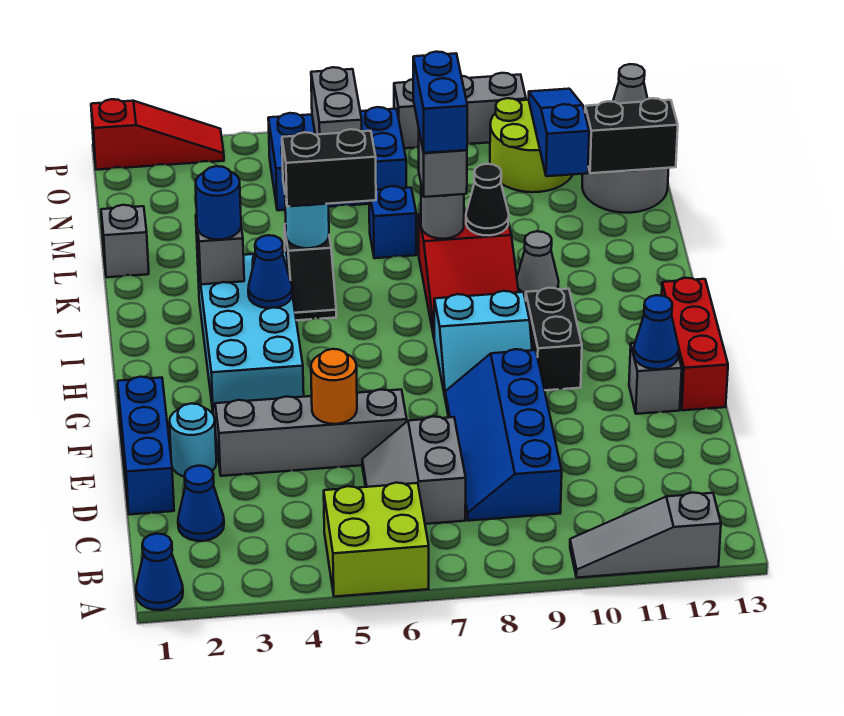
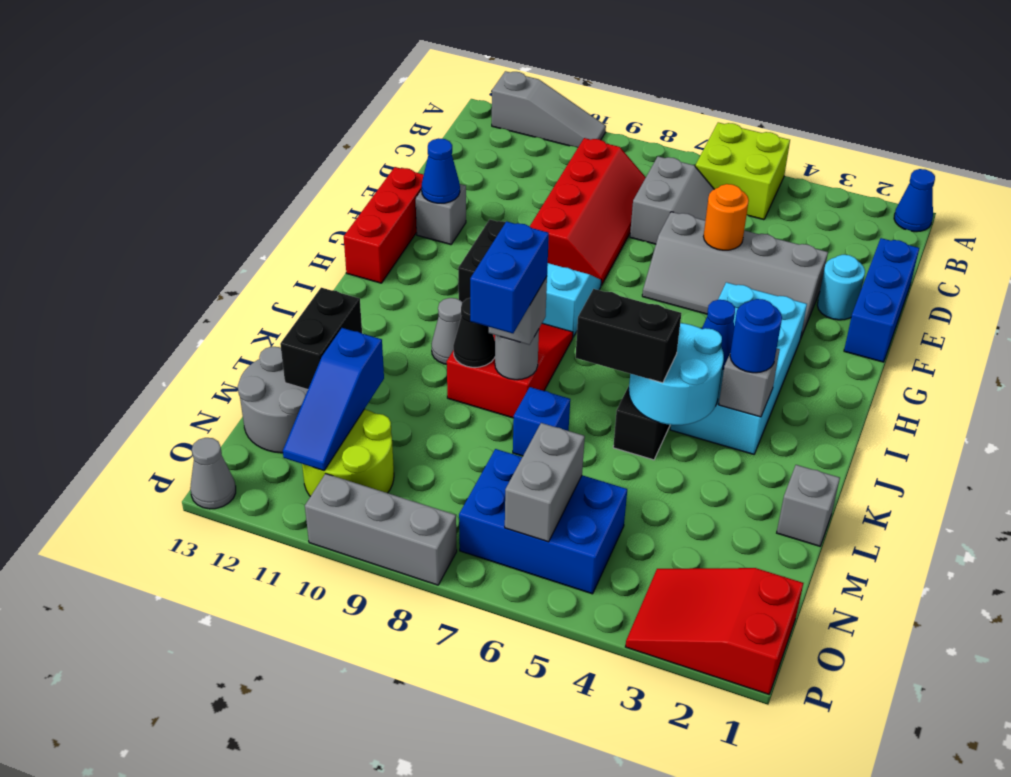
blue 1x1 cone [178,466,224,541] -> none
blue 2x4 slope [445,349,562,521] -> red 2x4 slope [530,138,646,285]
cyan 1x1 round brick [285,197,329,248] -> cyan 2x2 round brick [629,323,724,425]
black 1x2 brick [585,98,678,173] -> black 1x2 brick turned to [280,288,362,390]
red 1x3 slope [91,99,224,170] -> red 2x3 slope [625,568,803,694]

